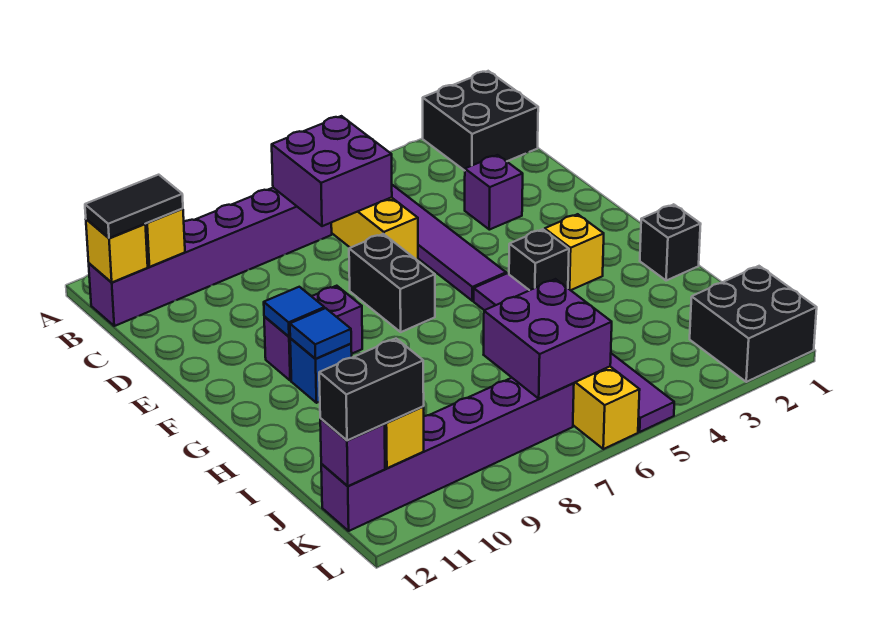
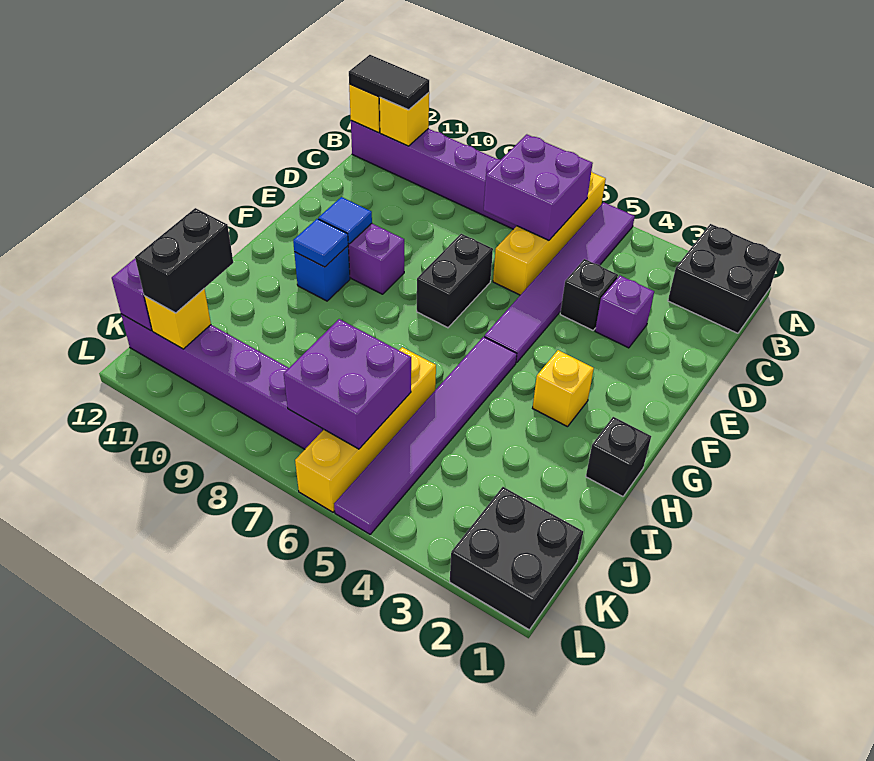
black 1x1 brick [509,229,569,290] -> black 1x1 brick moved to [560,259,618,330]
black 1x2 brick [319,339,424,440] -> black 1x2 brick turned to [135,208,233,313]

